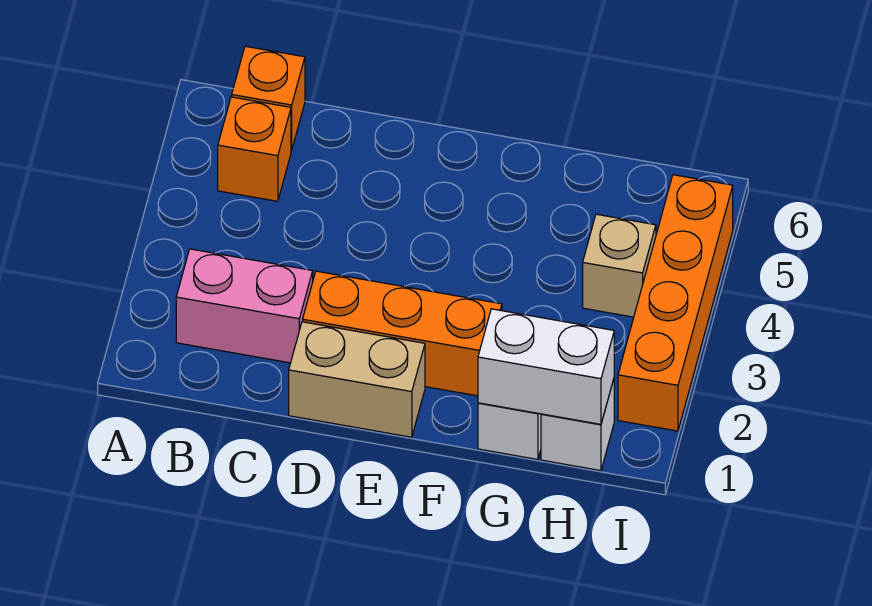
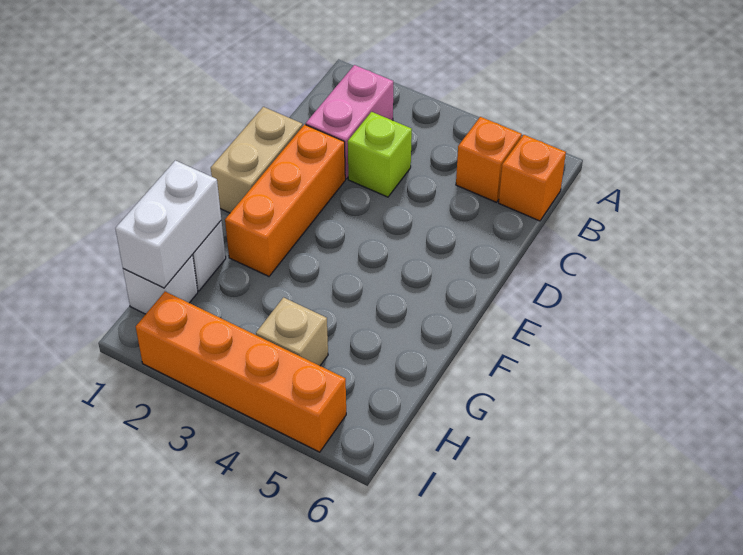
none -> lime 1x1 brick [348,112,412,197]

